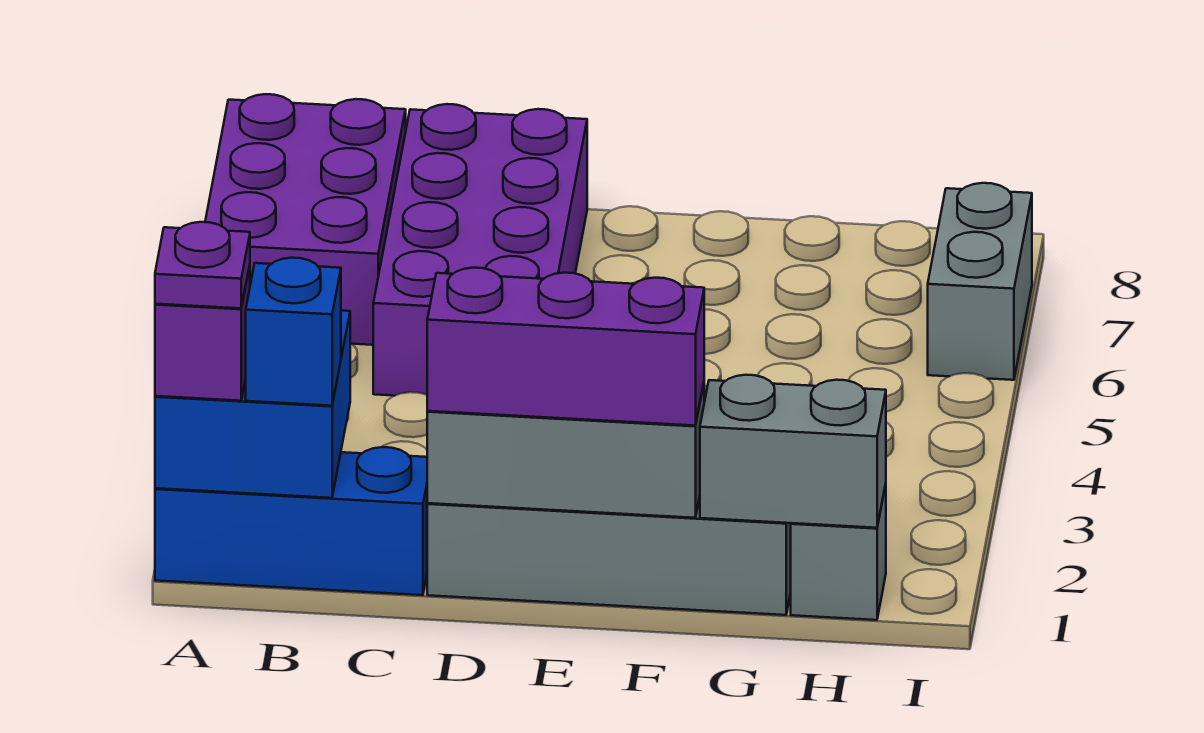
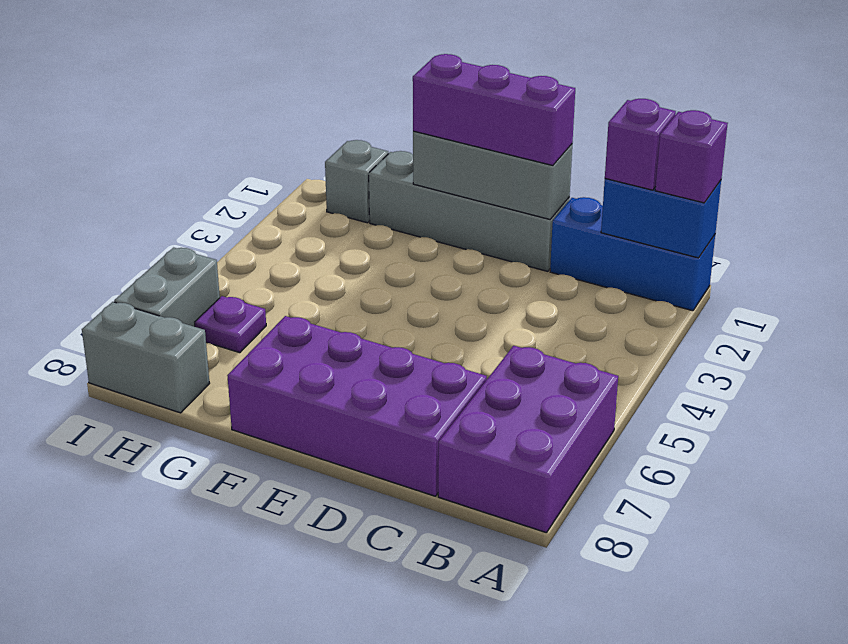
blue 2x2 brick [155,311,350,498] -> blue 1x2 brick [601,179,721,258]
purple 1x1 plate [155,222,250,308] -> purple 1x1 plate moved to [195,296,266,353]
blue 1x1 brick [246,258,341,406] -> purple 1x1 brick [605,99,676,190]
purple 2x4 brick [373,104,587,396] -> purple 2x4 brick turned to [227,316,487,496]
grey 1x2 brick [700,375,886,528] -> grey 1x2 brick moved to [82,302,210,413]

